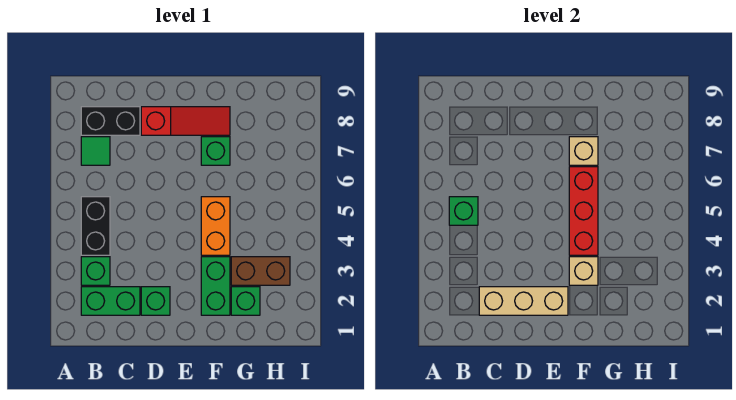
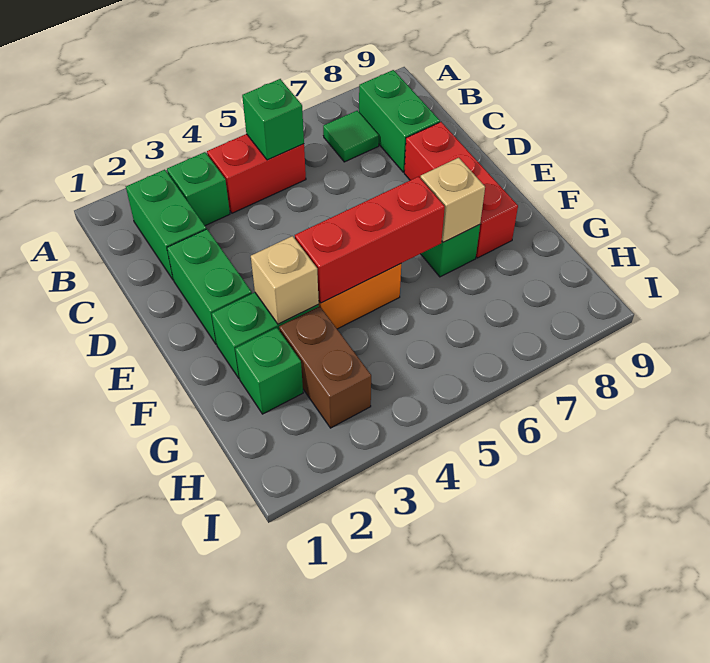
black 1x2 brick [81,197,110,255] -> red 1x2 brick [207,134,306,213]
black 1x2 brick [81,107,140,135] -> green 1x2 brick [359,70,440,172]
tan 1x3 brick [479,287,568,315] -> none
green 1x1 brick [141,287,170,315] -> green 1x2 brick [167,229,252,344]
red 1x3 slope [141,107,230,135] -> red 1x3 brick [404,122,518,258]

